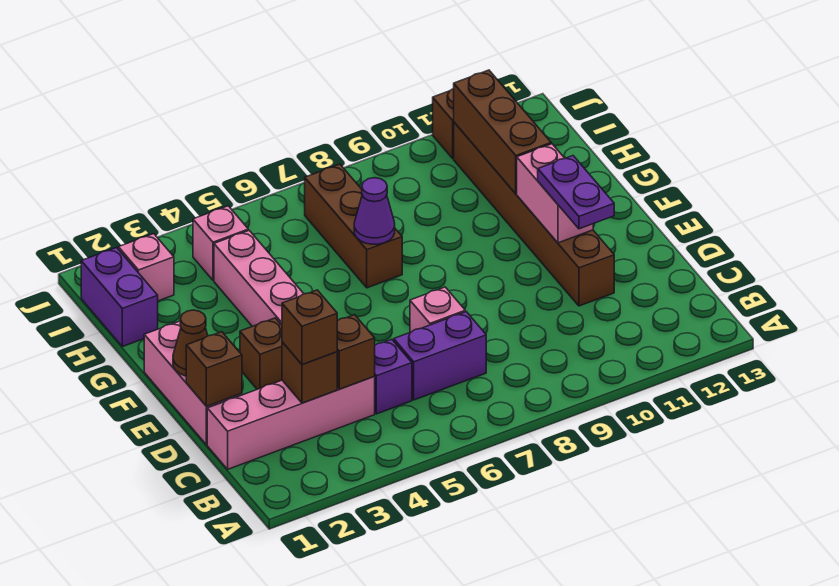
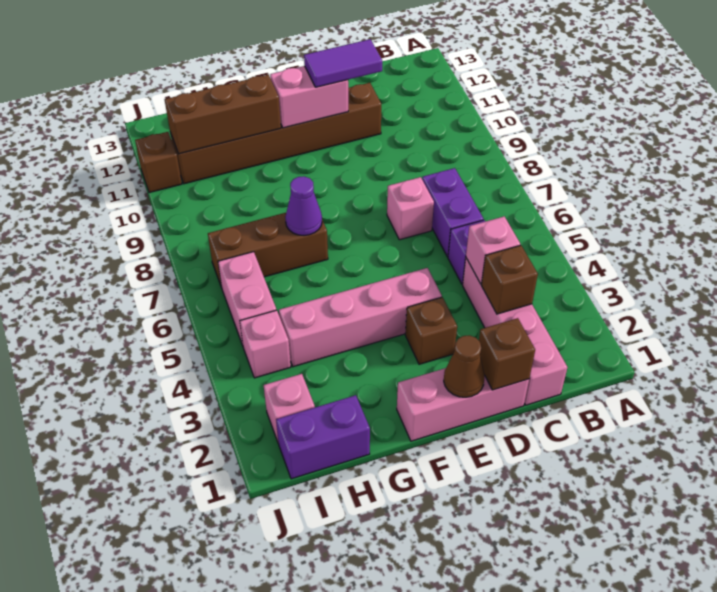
brown 1x1 brick [282,290,337,365] -> none
brown 1x1 brick [337,315,375,389] -> pink 1x1 brick [466,216,520,284]
purple 1x2 plate [538,156,614,229] -> purple 1x2 tile [304,39,382,87]
none -> pink 1x2 brick [218,252,276,345]

